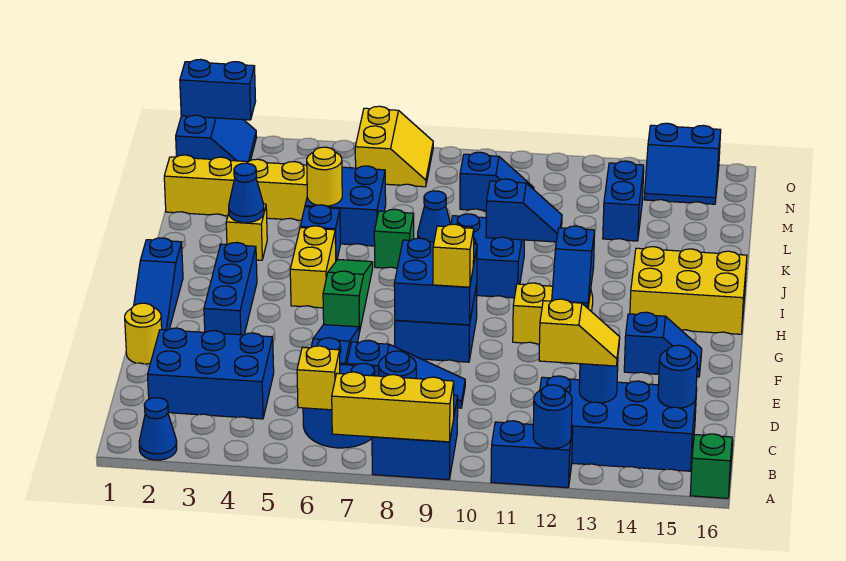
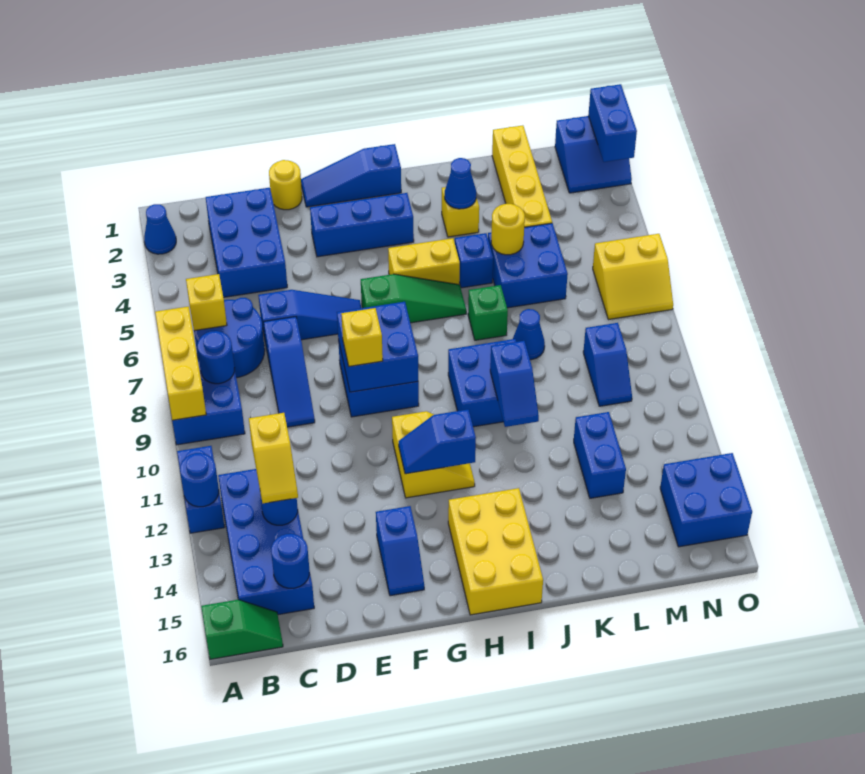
blue 1x2 brick [603,161,644,241] -> blue 1x2 brick turned to [574,412,626,498]
blue 2x2 slope [644,123,721,204] -> blue 2x2 brick [660,453,752,547]

